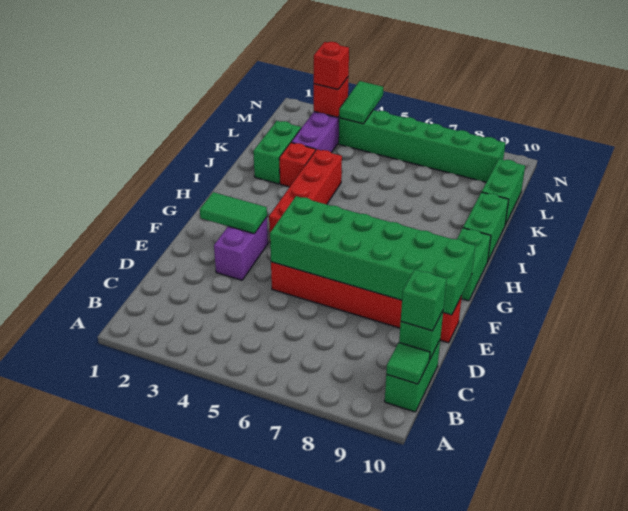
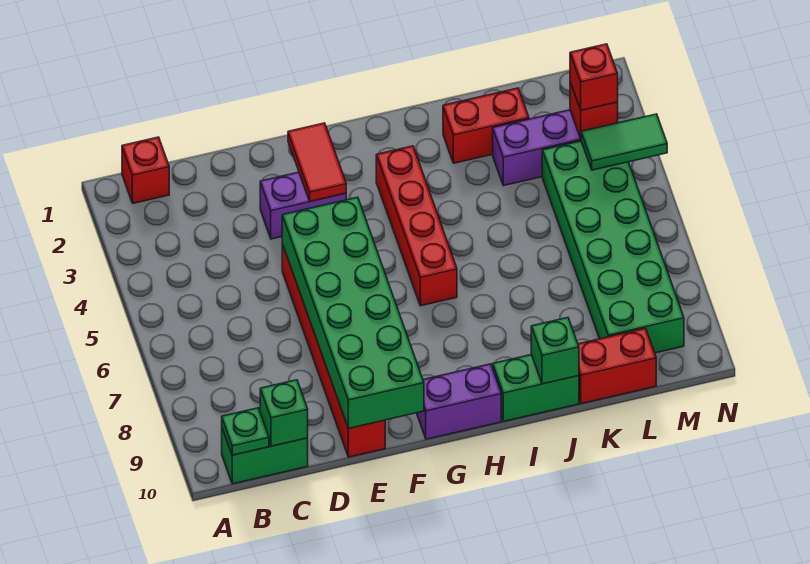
green 1x1 tile [386,343,430,384] -> green 1x1 plate [222,408,269,455]
green 1x1 brick [401,269,447,331] -> green 1x1 brick moved to [531,318,579,384]
green 1x2 tile [200,192,267,234] -> red 1x2 tile [288,123,346,201]
red 1x4 brick [269,149,342,232] -> red 1x4 brick turned to [376,146,457,306]
green 1x2 brick [457,228,491,301] -> purple 1x2 brick [417,364,501,439]
green 1x2 brick [253,121,301,184] -> red 1x2 brick [443,88,529,163]
red 1x1 brick [279,143,316,187] -> red 1x1 brick moved to [122,137,169,203]
green 1x2 brick [482,159,525,225] -> red 1x2 brick [578,328,656,404]
green 1x6 brick [339,110,505,182] -> green 2x6 brick [542,141,684,353]

